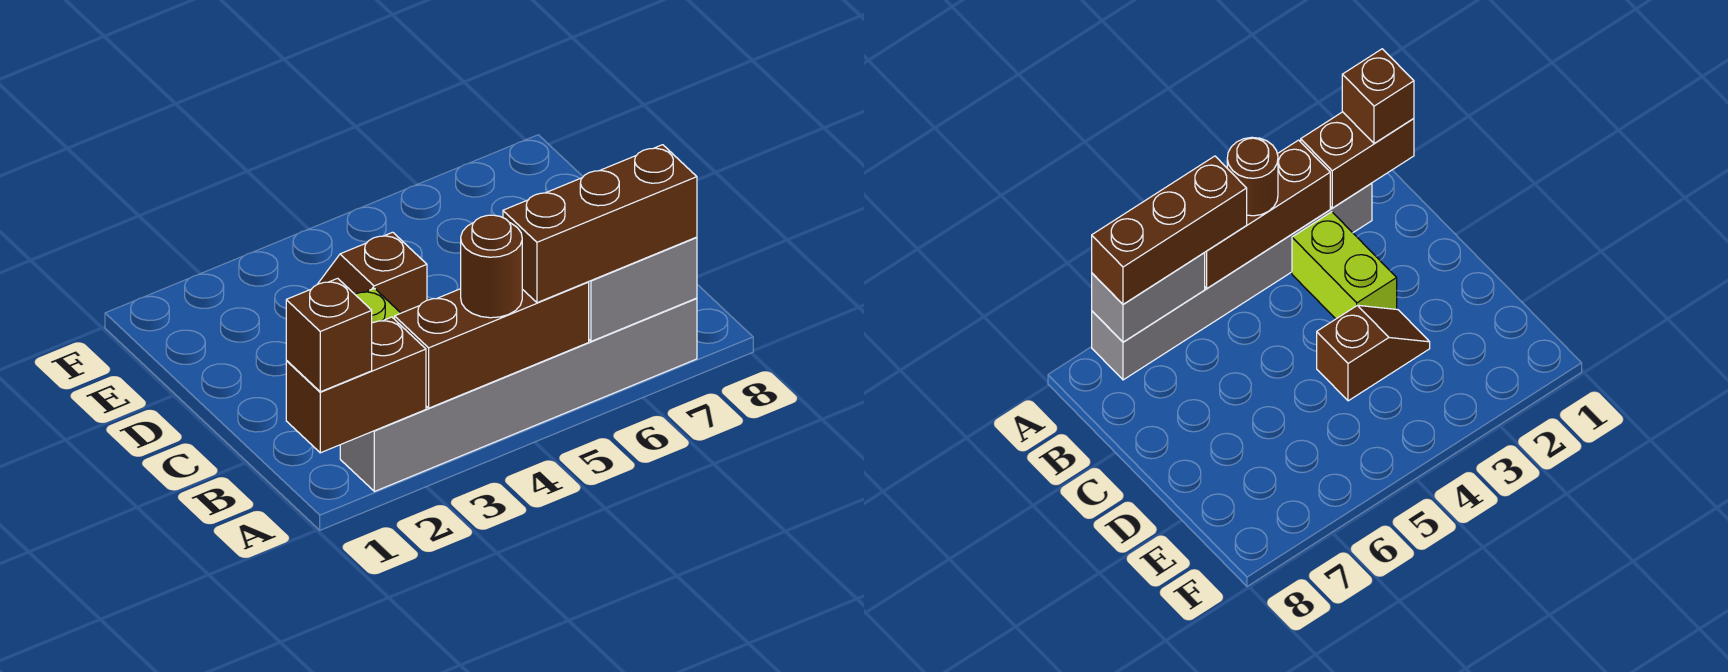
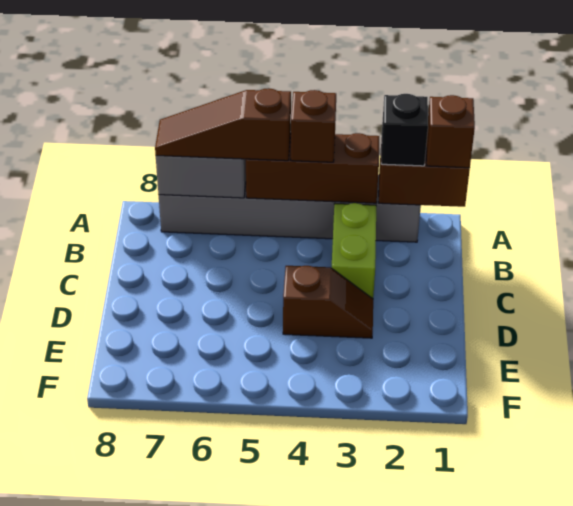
none -> black 1x1 brick [381,94,428,166]
brown 1x1 round brick [461,215,522,318] -> brown 1x1 brick [291,90,336,162]
brown 1x3 brick [503,145,697,303] -> brown 1x3 slope [155,88,291,161]

